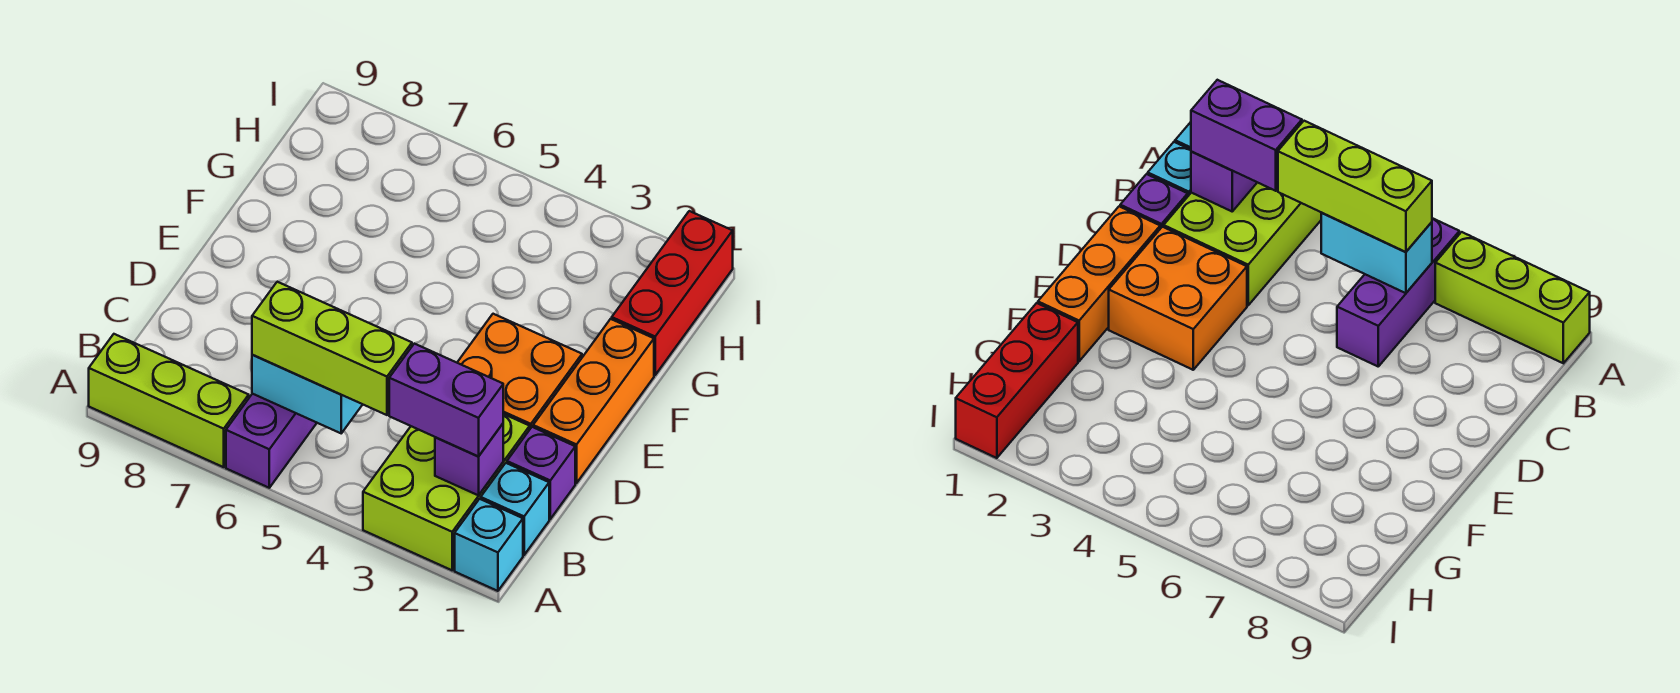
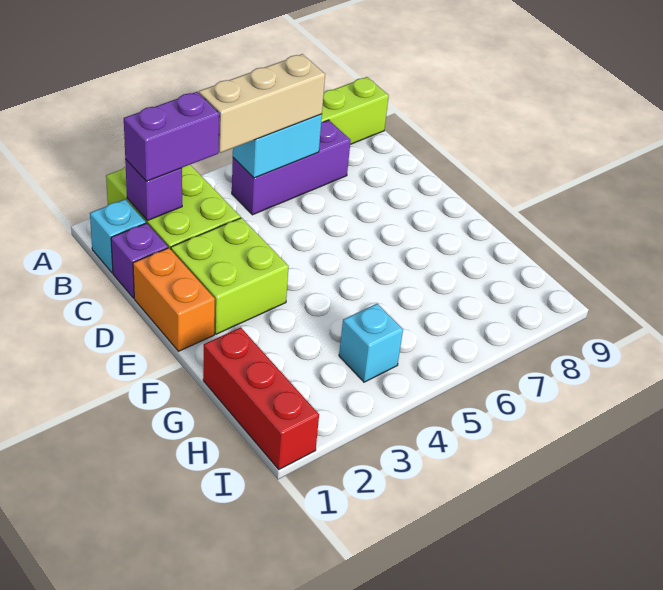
cyan 1x1 brick [455,499,523,591] -> cyan 1x1 brick moved to [339,304,403,382]
purple 1x3 brick [226,394,317,488] -> purple 1x3 brick turned to [232,120,351,215]
lime 1x3 brick [252,282,412,415] -> tan 1x3 brick [199,54,325,153]
orange 1x3 brick [533,319,654,483] -> orange 1x2 brick [133,248,215,351]
orange 2x2 brick [457,314,582,429] -> lime 2x2 brick [171,218,289,334]

